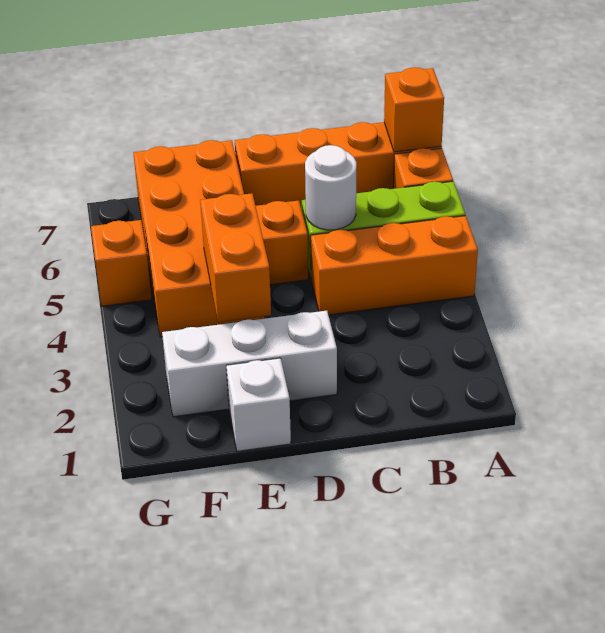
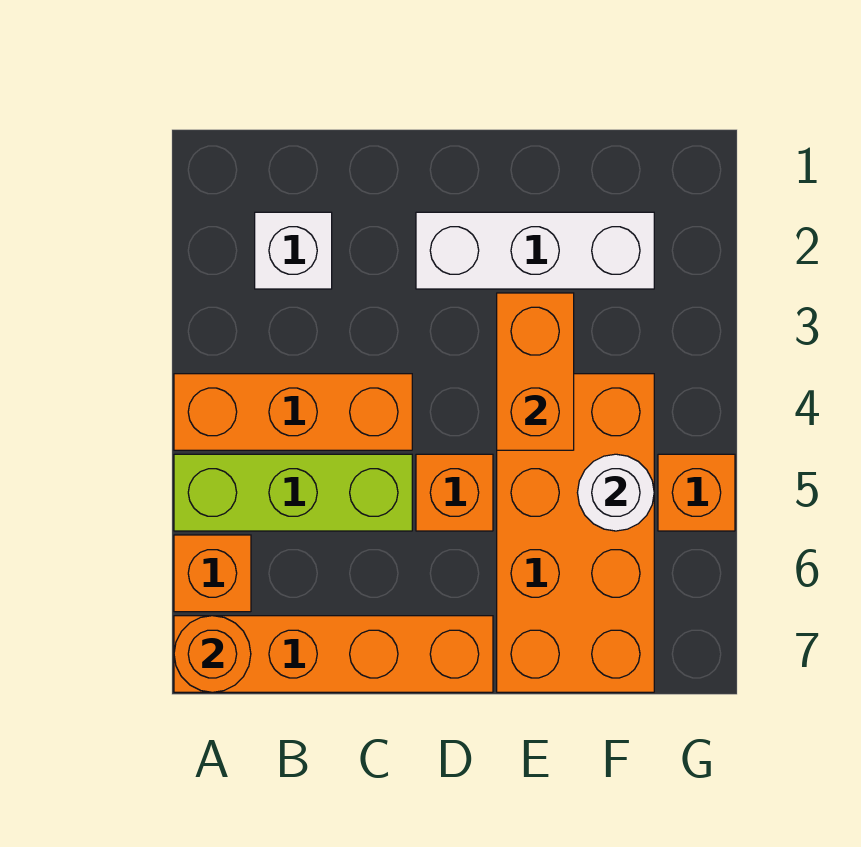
orange 1x1 brick [384,67,444,152] -> orange 1x1 round brick [174,616,251,692]
white 1x1 round brick [305,145,356,230] -> white 1x1 round brick moved to [577,454,654,531]
white 1x1 brick [226,358,291,451] -> white 1x1 brick moved to [255,212,332,289]

